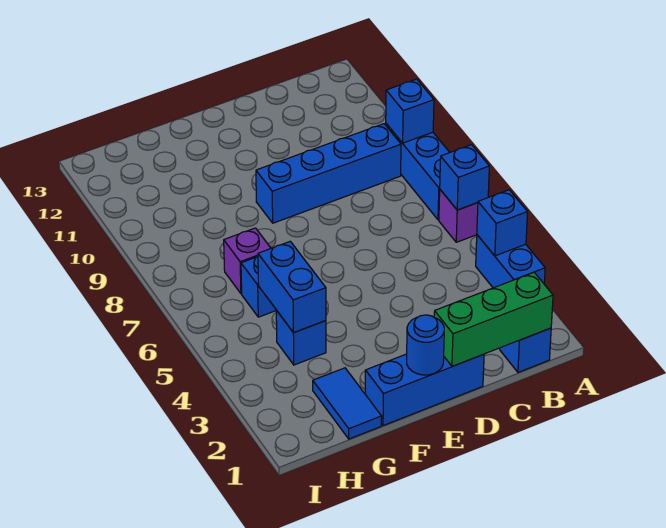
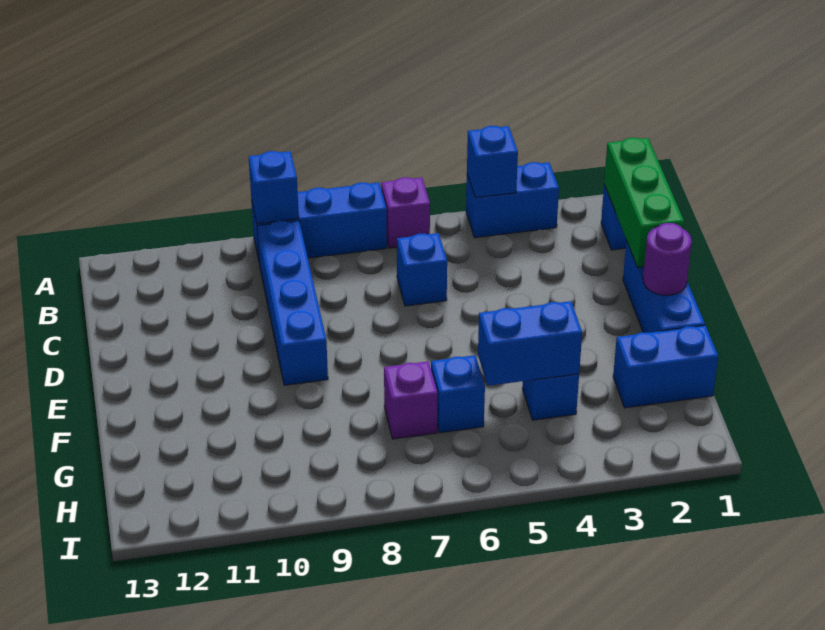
blue 1x1 brick [440,145,489,210] -> blue 1x1 brick moved to [397,233,447,306]
blue 1x1 round brick [407,315,444,375] -> purple 1x1 round brick [643,223,692,295]
blue 1x2 tile [313,368,382,439] -> blue 1x2 brick [613,325,718,408]

